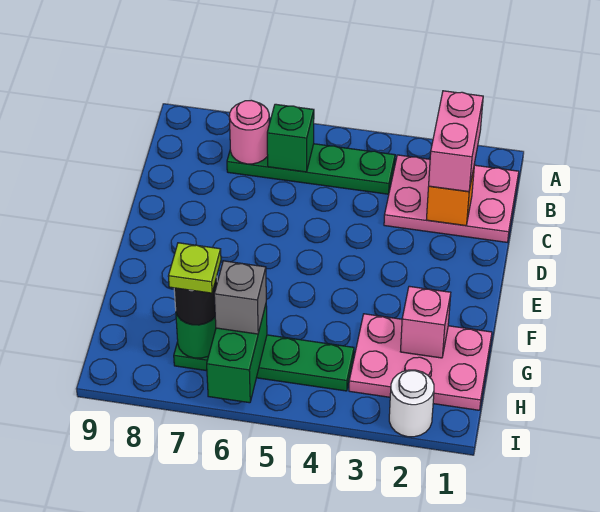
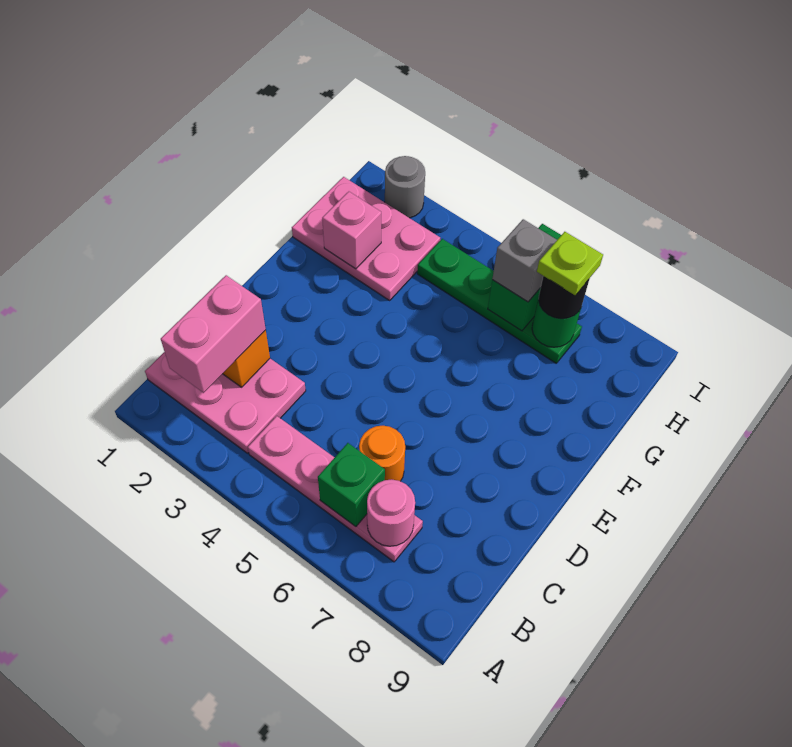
green 1x4 plate [227,144,395,194] -> pink 1x4 plate [248,416,423,562]
none -> orange 1x1 round brick [359,426,405,481]
white 1x1 round brick [389,370,434,437] -> grey 1x1 round brick [385,156,425,218]

